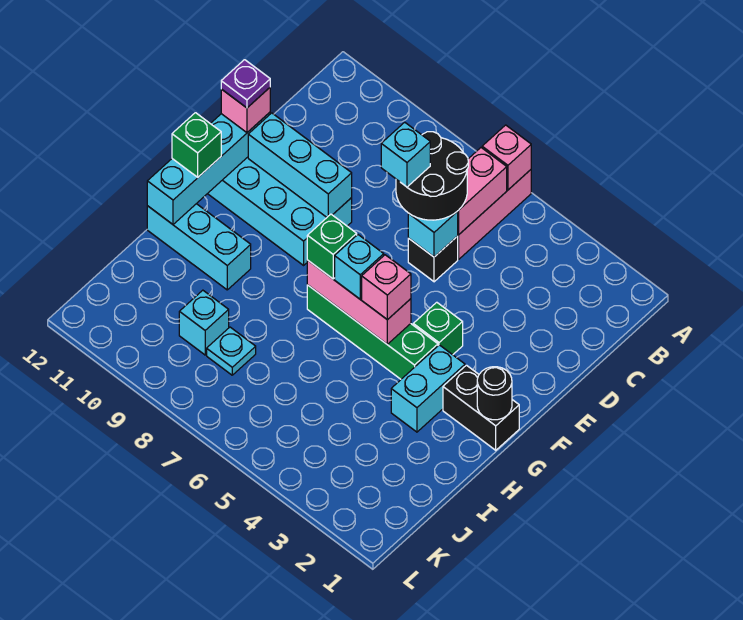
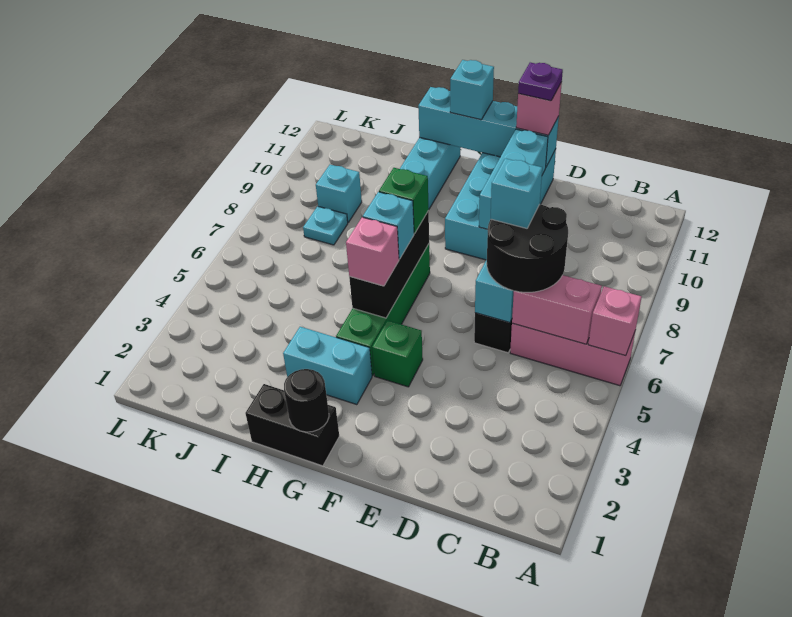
black 1x2 brick [443,365,519,450] -> black 1x2 brick turned to [245,384,339,466]
pink 1x3 brick [307,260,411,344] -> black 1x3 brick [349,211,429,318]
green 1x1 brick [172,113,221,177] -> cyan 1x1 brick [450,60,494,120]

